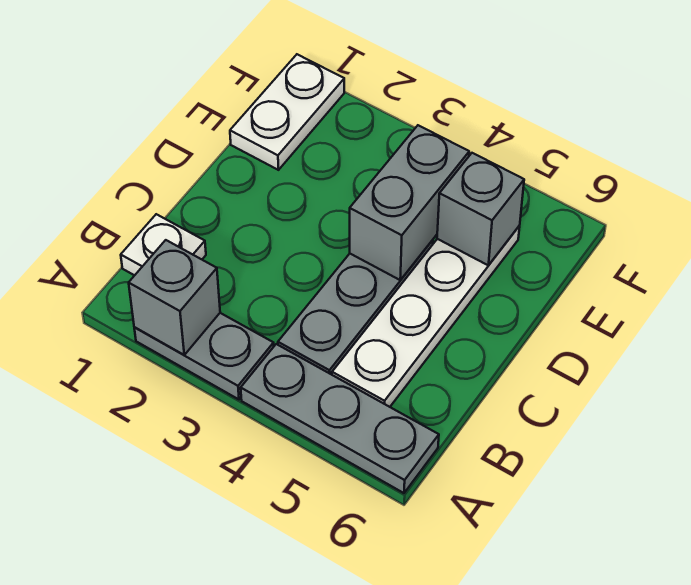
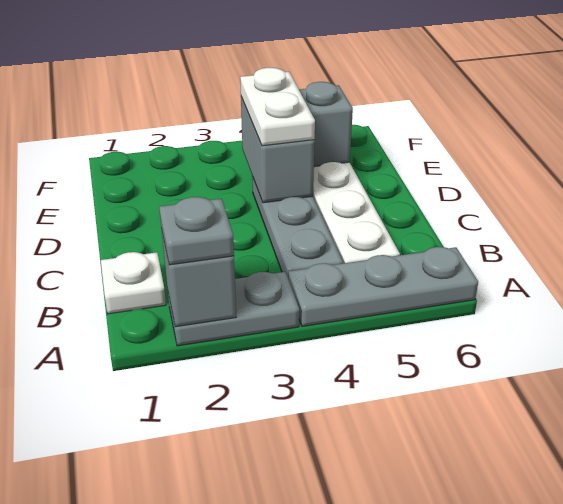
none -> grey 1x1 plate [159,197,234,265]
white 1x2 plate [230,54,344,170] -> white 1x2 plate moved to [240,68,315,146]

